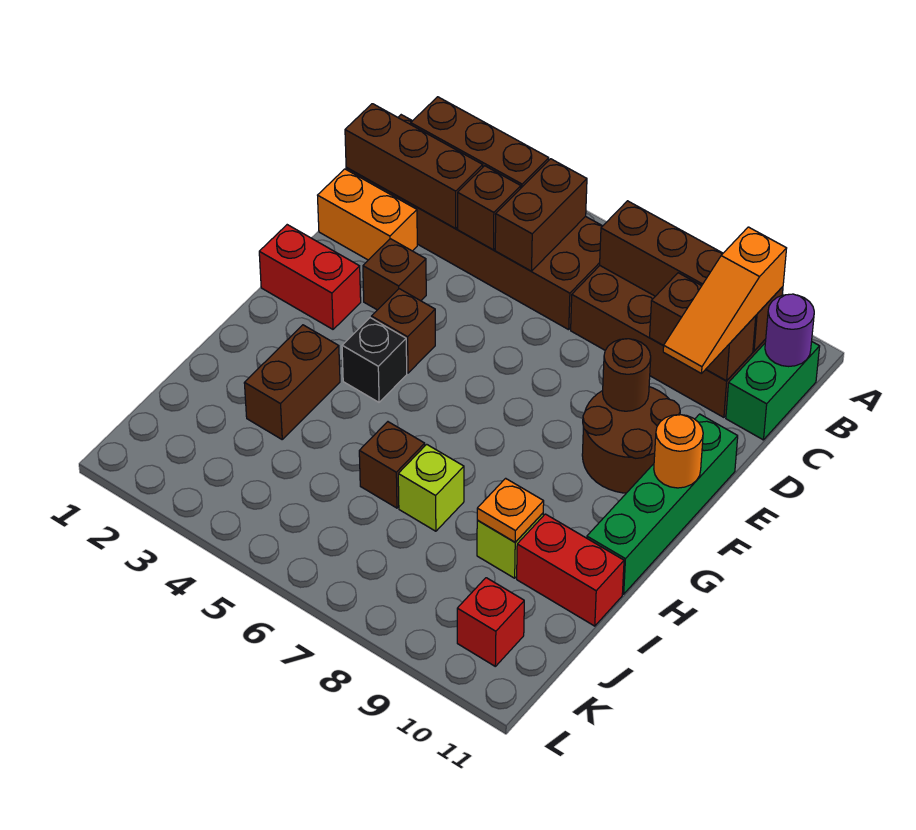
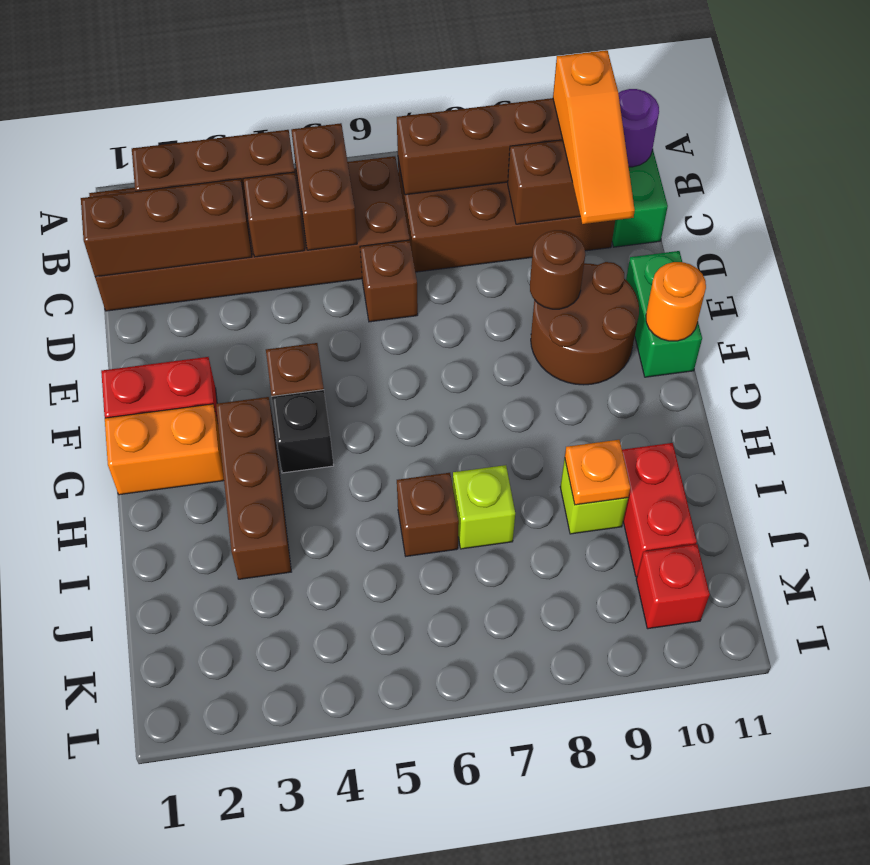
orange 1x2 brick [318,169,417,260] -> orange 1x2 brick moved to [105,404,224,495]
brown 1x1 brick [363,239,426,310] -> brown 1x1 brick moved to [360,240,418,322]
green 1x4 brick [587,414,738,594] -> green 1x2 brick [626,251,702,377]
brown 1x2 brick [244,325,340,439] -> brown 1x3 brick [216,397,291,579]
red 1x2 brick [517,514,624,626] -> red 1x2 brick turned to [622,443,697,577]

